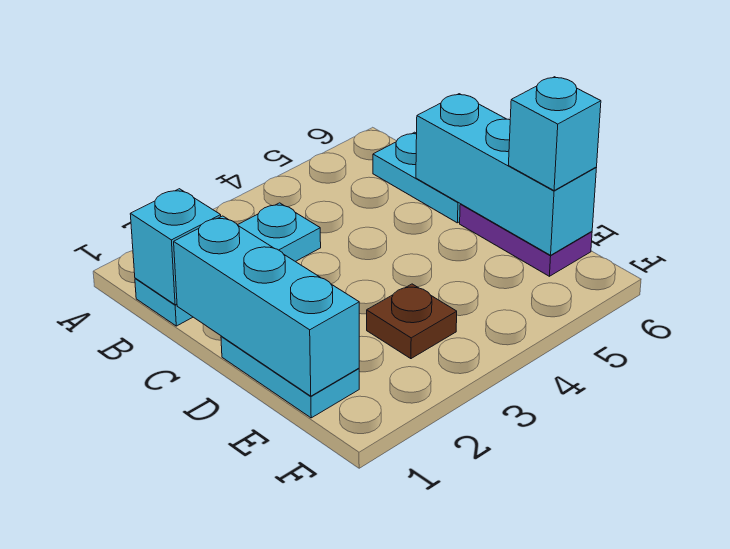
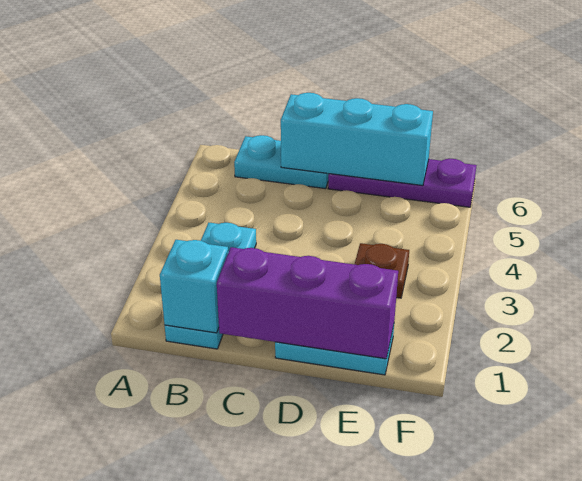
cyan 1x3 brick [174,216,359,396] -> purple 1x3 brick [217,247,398,359]
purple 1x2 plate [460,204,592,276] -> purple 1x3 plate [328,159,477,207]
cyan 1x1 brick [509,77,601,190] -> none

